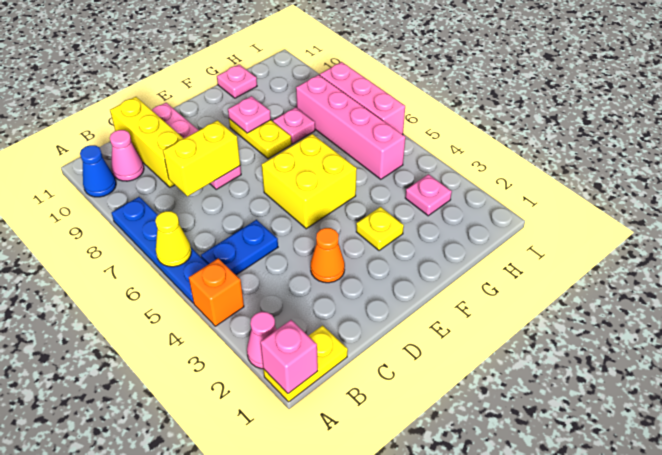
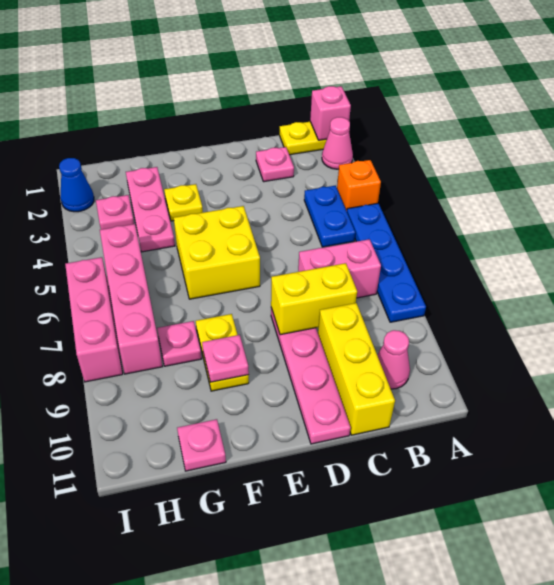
yellow 1x1 cone [155,211,191,267] -> none
blue 1x1 cone [80,145,116,197] -> blue 1x1 cone moved to [59,158,94,212]
blue 1x2 plate [201,220,278,275] -> blue 1x2 plate turned to [304,186,355,247]
none -> pink 1x2 brick [298,239,381,298]
none -> pink 1x1 plate [256,147,294,182]
orange 1x1 cone [310,228,345,283] -> none
none -> pink 1x3 plate [126,167,175,252]

